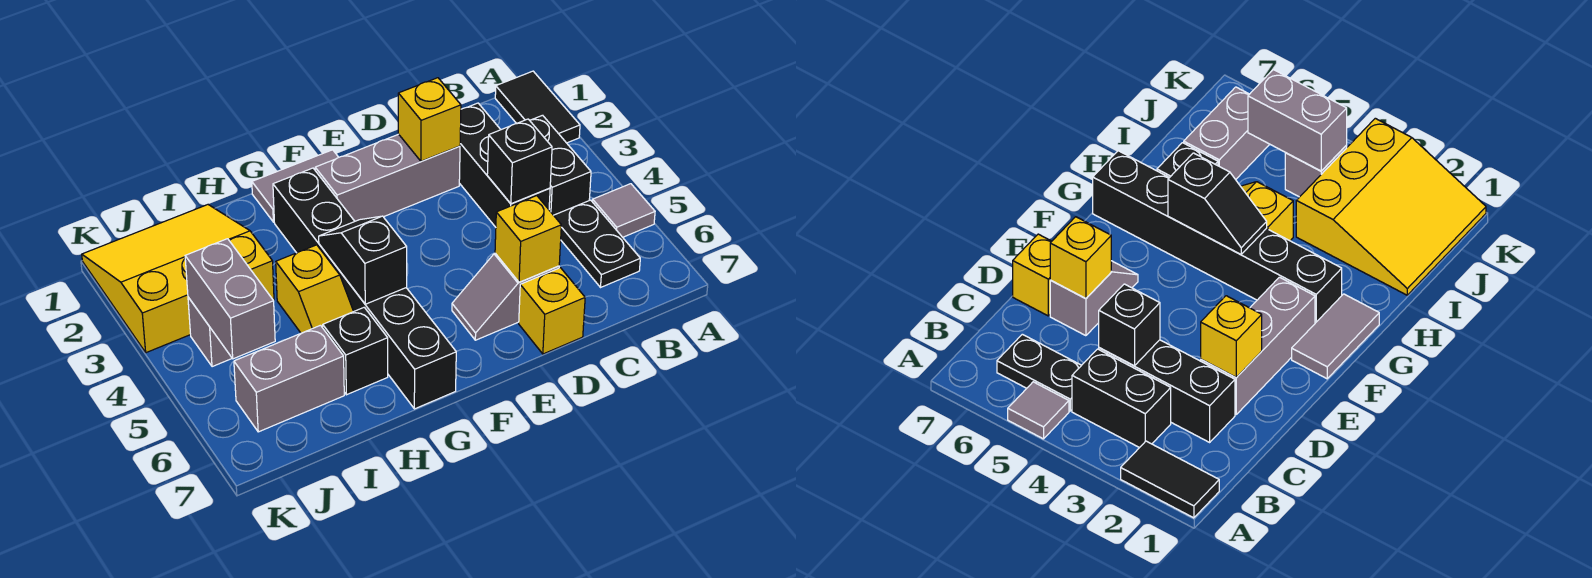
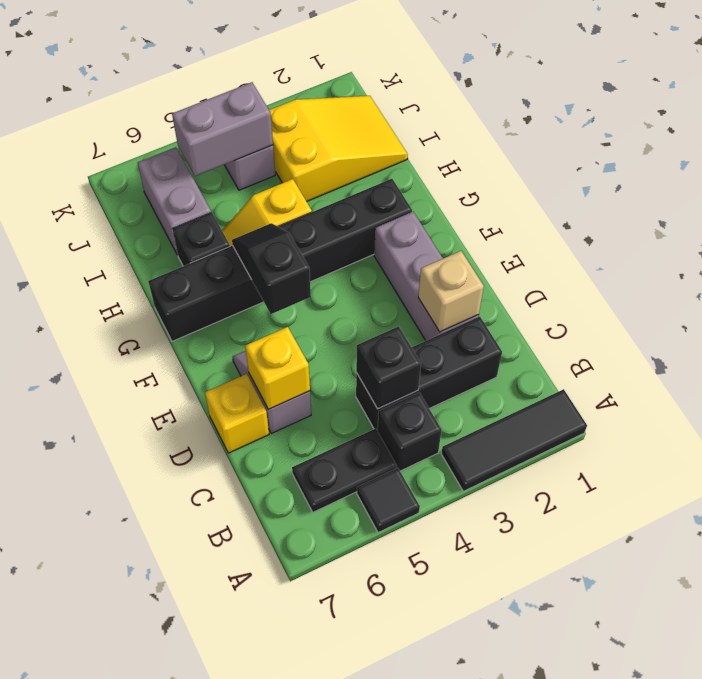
black 1x2 tile [495,71,580,143] -> black 1x3 tile [441,389,587,491]
grey 1x1 tile [593,184,655,237] -> black 1x1 tile [357,468,420,533]
black 1x2 brick [530,115,591,215] -> black 1x1 brick [378,392,442,471]
yellow 1x1 brick [398,78,461,161] -> tan 1x1 brick [418,251,484,332]
grey 1x2 tile [252,150,339,222] -> none
black 1x2 slope [319,216,407,304] -> black 1x2 slope turned to [232,223,311,314]
yellow 3x3 slope [82,205,274,353] -> yellow 2x3 slope [269,96,408,202]

